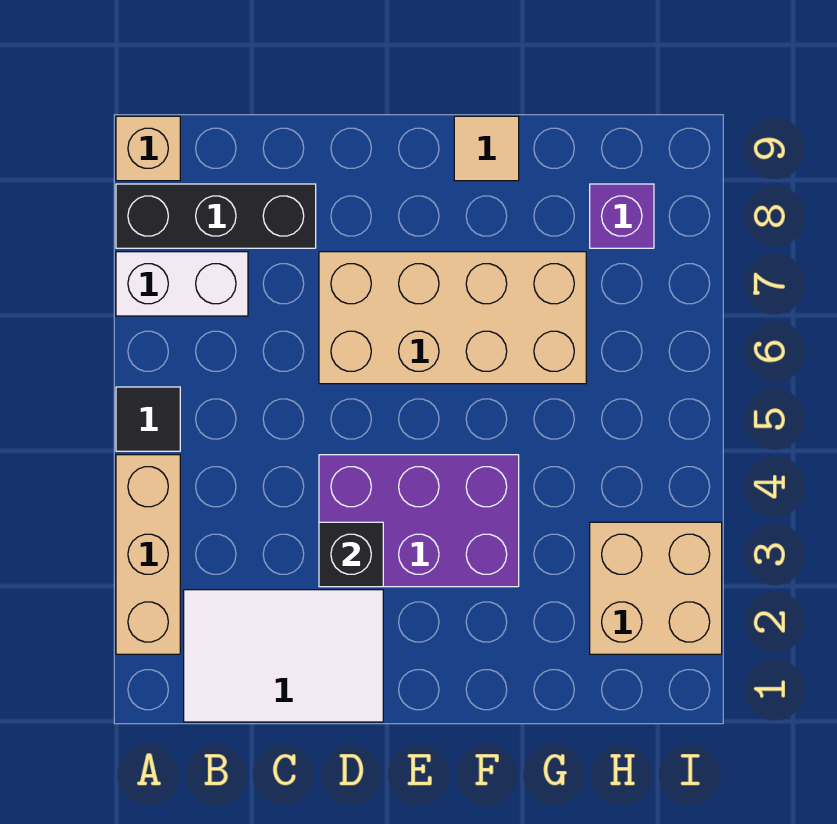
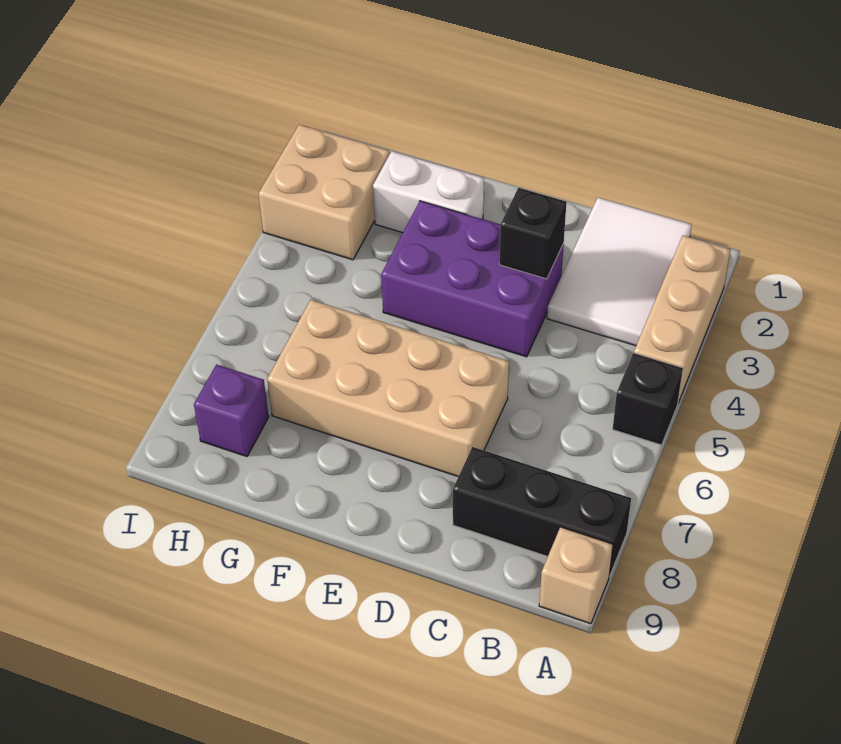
black 1x1 tile [116,387,180,451] -> black 1x1 brick [613,353,683,445]
white 1x2 brick [116,252,248,316] -> white 1x2 brick moved to [373,151,484,233]
white 2x3 tile [184,590,383,722] -> white 2x3 tile turned to [547,198,692,346]
tan 1x1 tile [454,116,519,181] -> none

